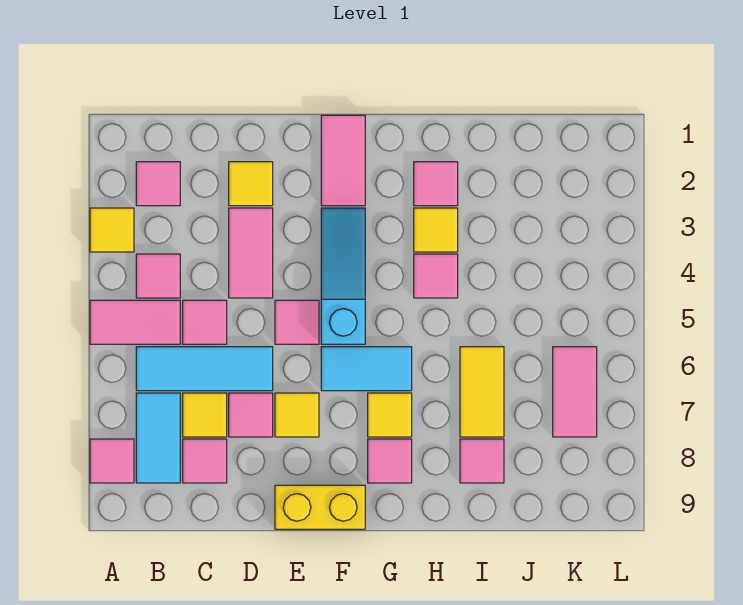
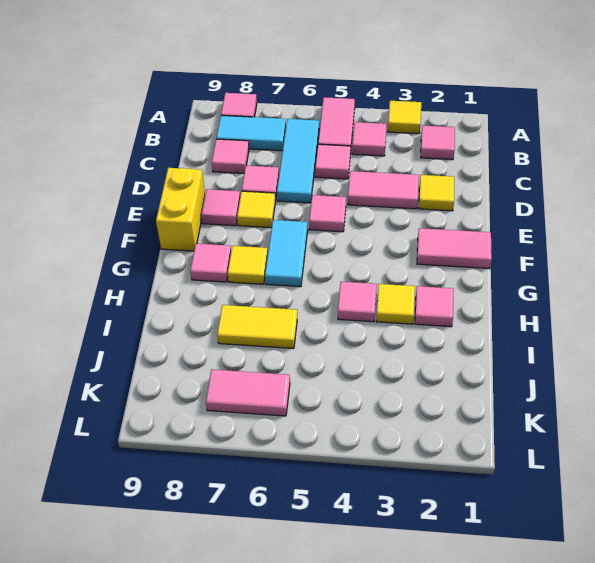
yellow 1x1 tile [183,393,227,437] -> none
cyan 1x3 slope [321,208,365,344] -> none
pink 1x1 tile [460,439,504,483] -> pink 1x1 tile moved to [201,189,240,226]

